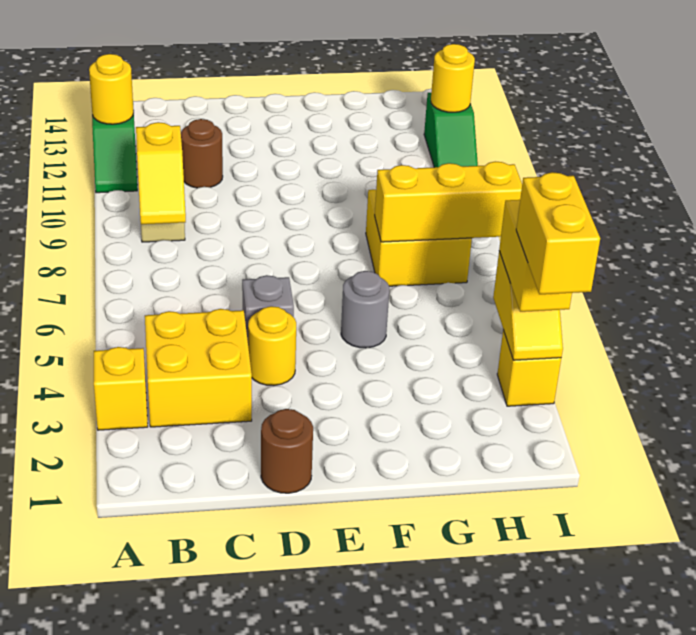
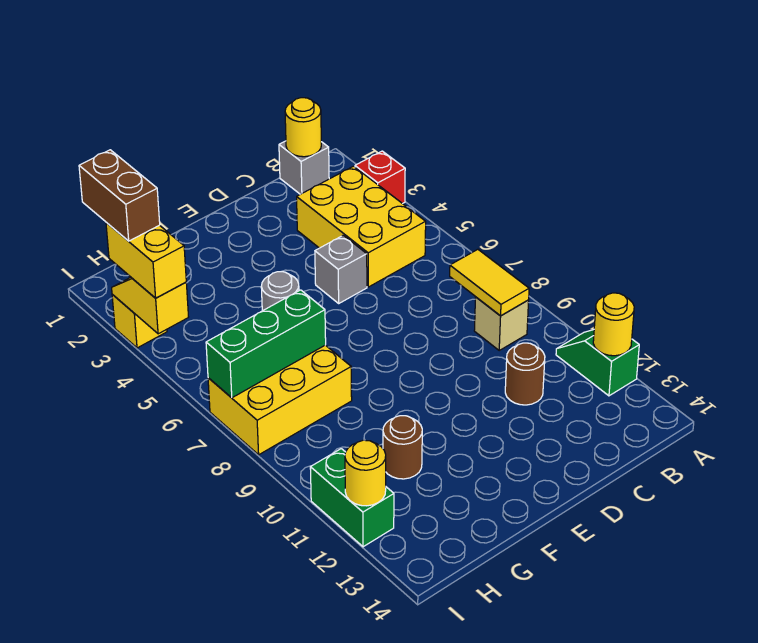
yellow 1x1 brick [94,347,148,430] -> red 1x1 brick [355,151,405,204]
none -> grey 1x1 brick [279,141,329,194]
yellow 2x2 brick [145,309,252,427] -> yellow 2x3 brick [297,166,426,287]
yellow 1x2 slope [136,122,186,224] -> yellow 1x2 tile [450,249,529,316]
brown 1x1 round brick [261,409,313,493] -> brown 1x1 round brick moved to [383,416,422,479]
yellow 1x1 round brick [248,306,296,386] -> yellow 1x1 round brick moved to [285,98,321,157]
yellow 2x2 brick [366,190,472,286] -> yellow 2x3 brick [208,345,352,455]
yellow 1x3 brick [375,161,522,242] -> green 1x3 brick [206,290,326,398]
yellow 1x2 brick [516,172,600,294] -> brown 1x2 brick [79,150,160,241]
green 1x2 slope [424,93,478,168] -> green 1x2 brick [310,449,394,547]

